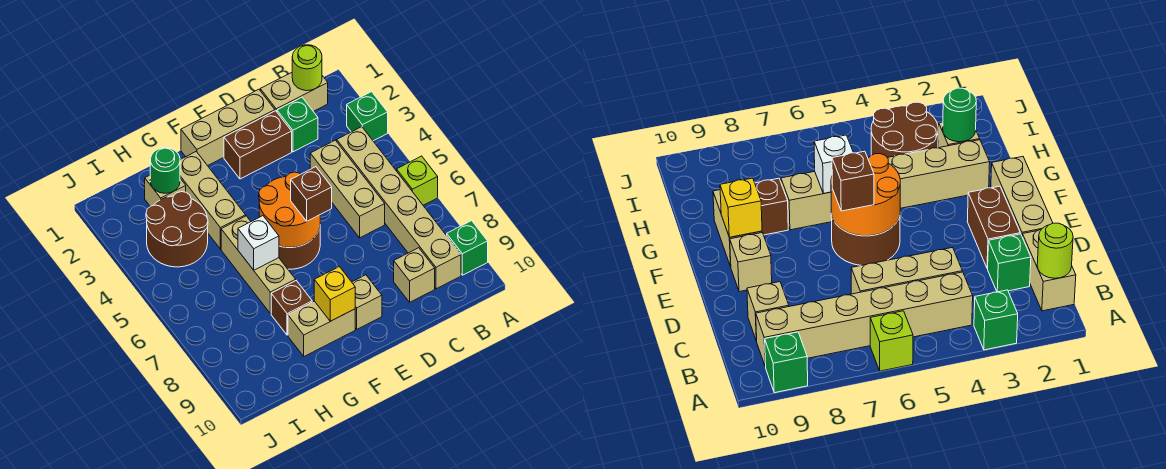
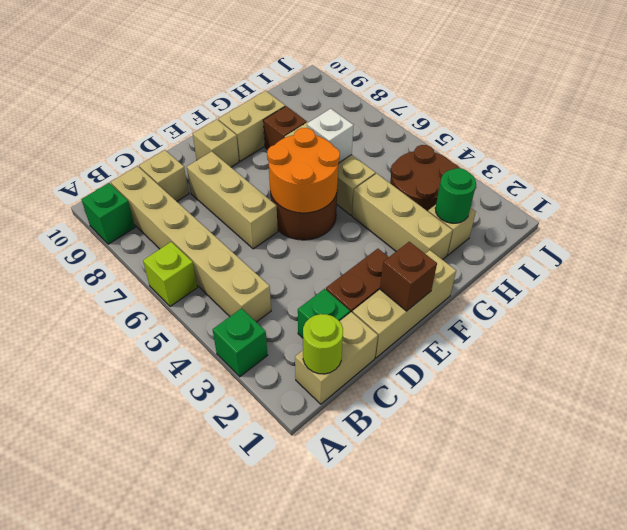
tan 1x3 brick [310,140,385,238] -> tan 1x3 brick moved to [187,151,278,249]
brown 1x1 brick [291,167,332,221] -> brown 1x1 brick moved to [380,242,437,311]
yellow 1x1 brick [314,267,355,321] -> none

